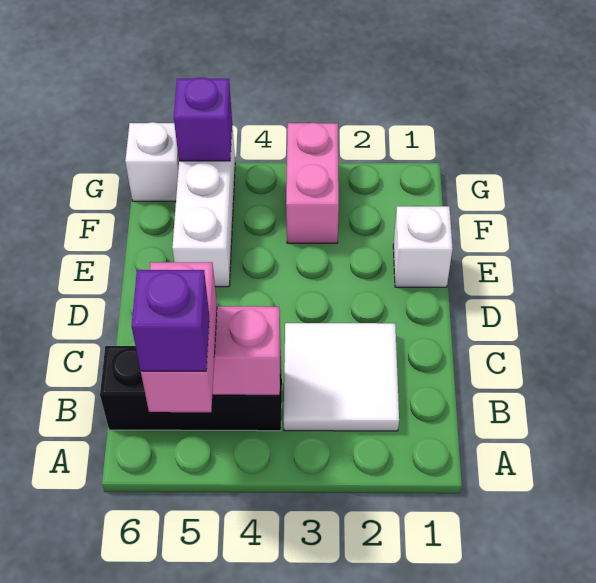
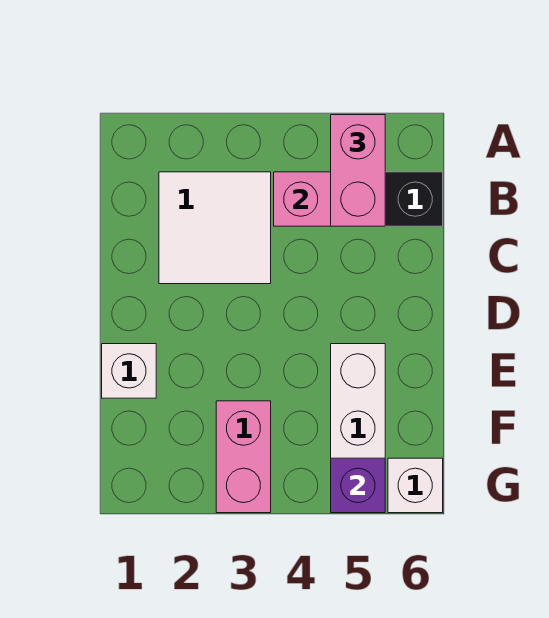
purple 1x1 brick [132,270,209,371] -> none

